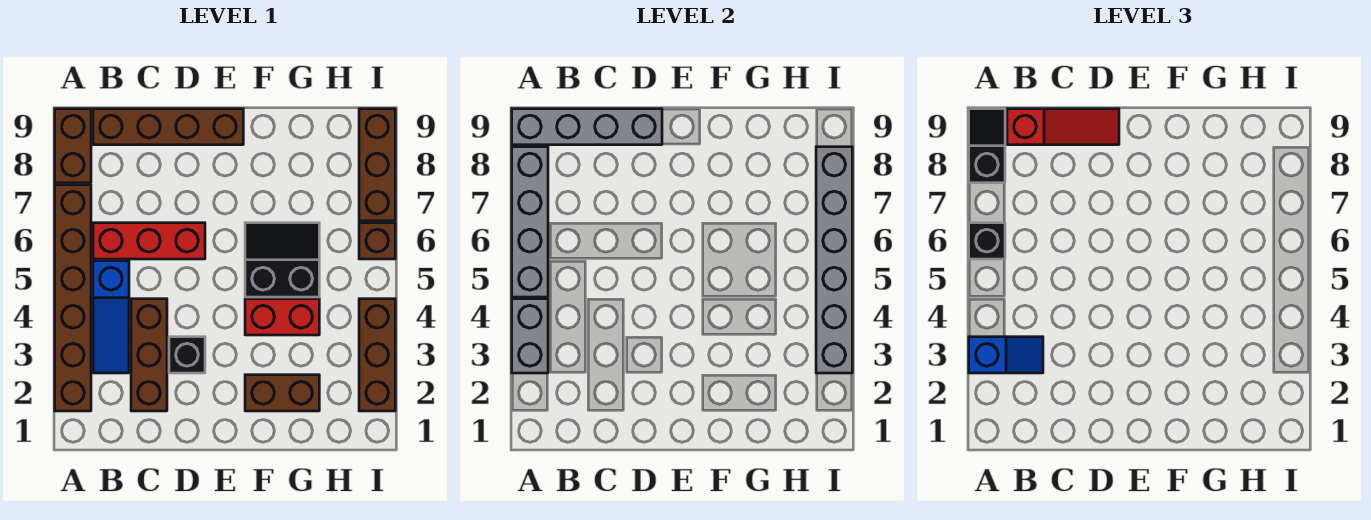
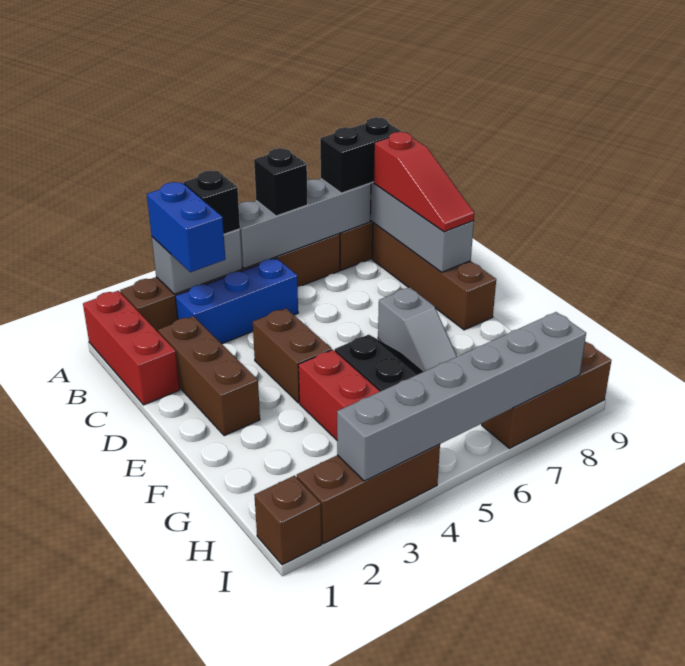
blue 1x2 slope [969,337,1043,373] -> blue 1x2 brick [147,182,225,272]
black 1x2 slope [969,109,1005,183] -> black 1x2 brick [320,117,402,193]
blue 1x3 slope [93,261,129,373] -> blue 1x3 brick [175,258,298,344]
red 1x3 brick [93,223,205,259] -> red 1x3 brick moved to [83,291,180,405]
brown 1x3 brick [131,299,167,411] -> brown 1x3 brick turned to [158,316,260,436]
black 1x1 brick [169,337,205,373] -> black 1x1 brick moved to [184,171,240,234]
none -> grey 1x2 slope [378,287,457,371]
brown 1x2 brick [245,375,319,411] -> brown 1x2 brick moved to [253,308,332,403]
brown 1x1 brick [359,223,395,259] -> brown 1x1 brick moved to [254,476,322,565]

